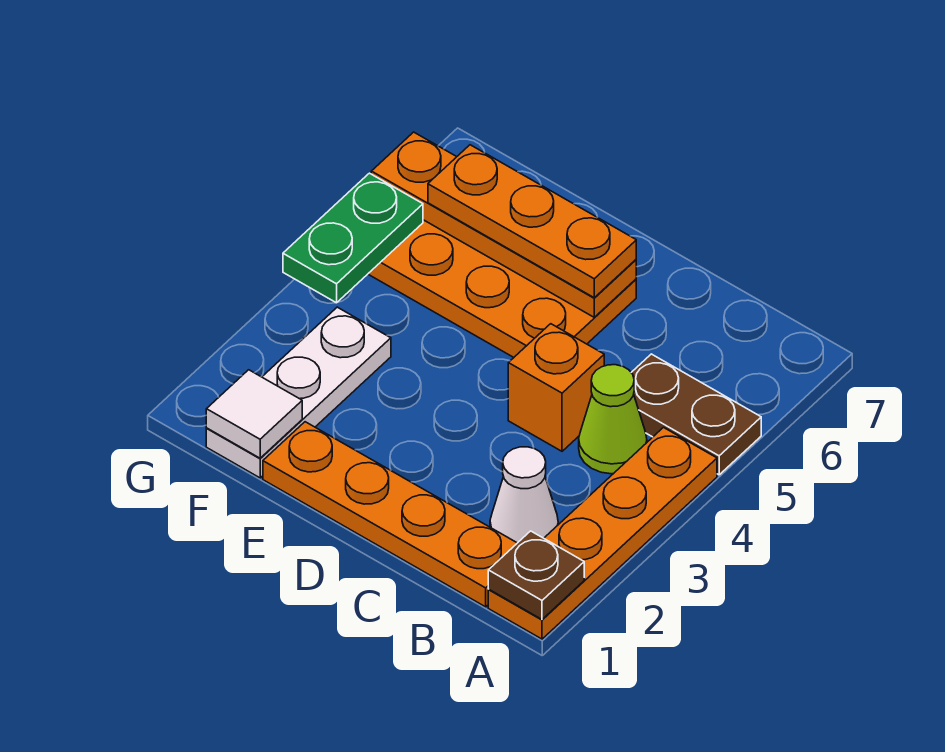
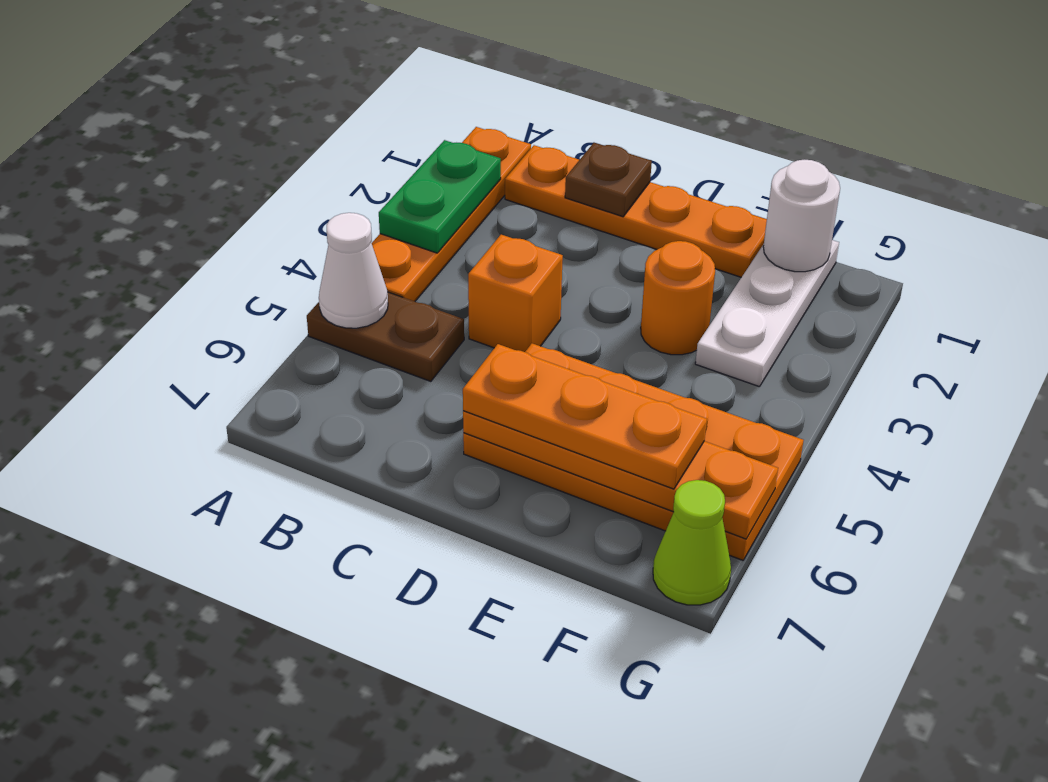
brown 1x1 plate [488,531,584,619] -> brown 1x1 plate moved to [565,143,652,217]
white 1x1 cone [490,447,558,543] -> white 1x1 cone moved to [319,213,388,328]
lime 1x1 cone [579,365,647,474] -> lime 1x1 cone moved to [653,480,731,605]
none -> orange 1x1 round brick [641,241,715,355]
white 1x1 tile [206,370,302,458] -> white 1x1 round brick [763,160,840,272]
green 1x2 plate [283,173,423,303] -> green 1x2 plate moved to [379,140,501,253]

